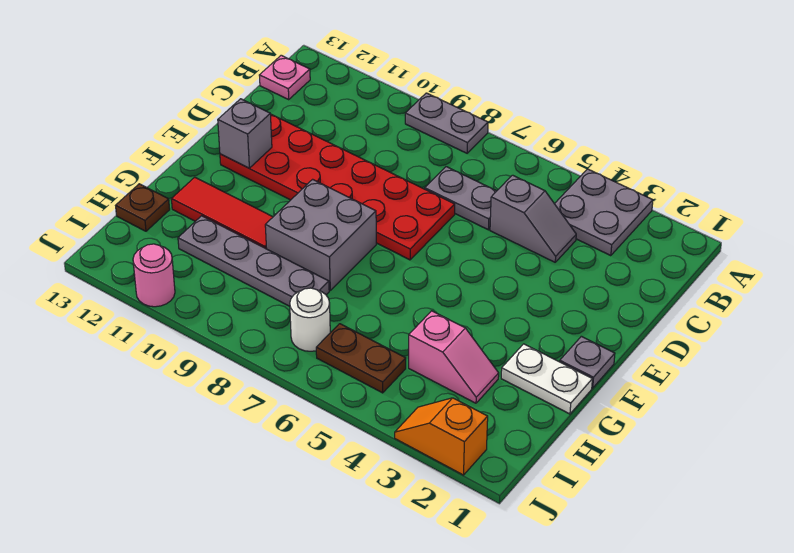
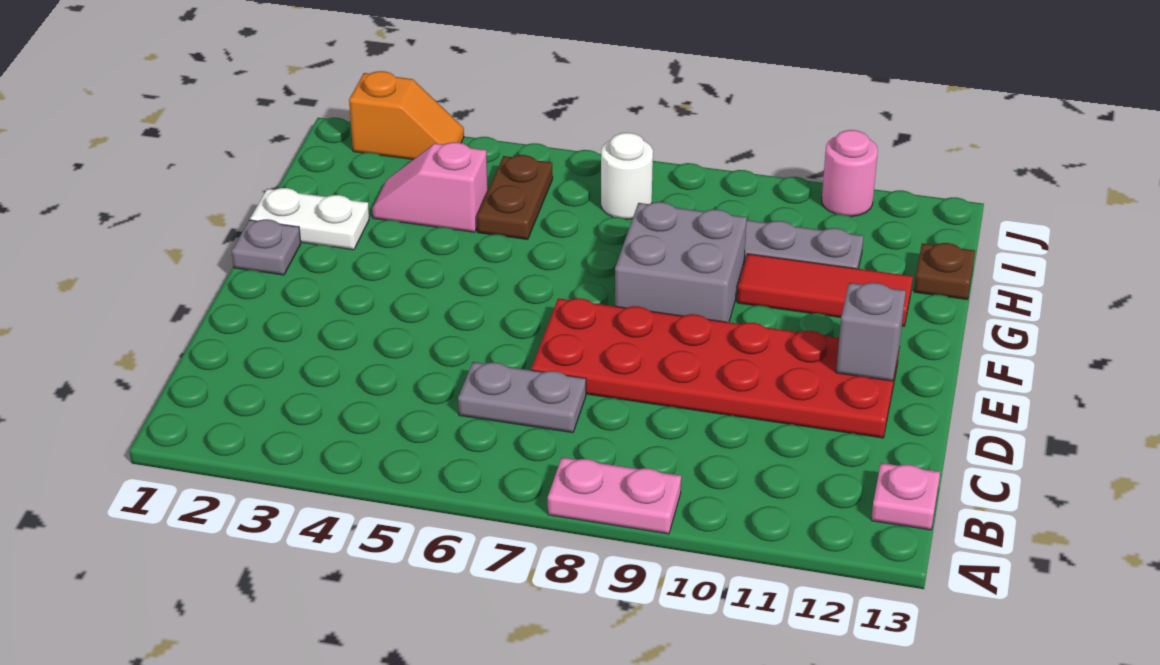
grey 2x2 plate [555,169,653,256] -> none
grey 1x2 plate [405,93,488,153] -> pink 1x2 plate [548,457,681,534]
grey 1x2 slope [490,175,576,262] -> none
brown 1x2 plate [316,324,406,393] -> brown 1x2 plate turned to [477,155,553,240]

